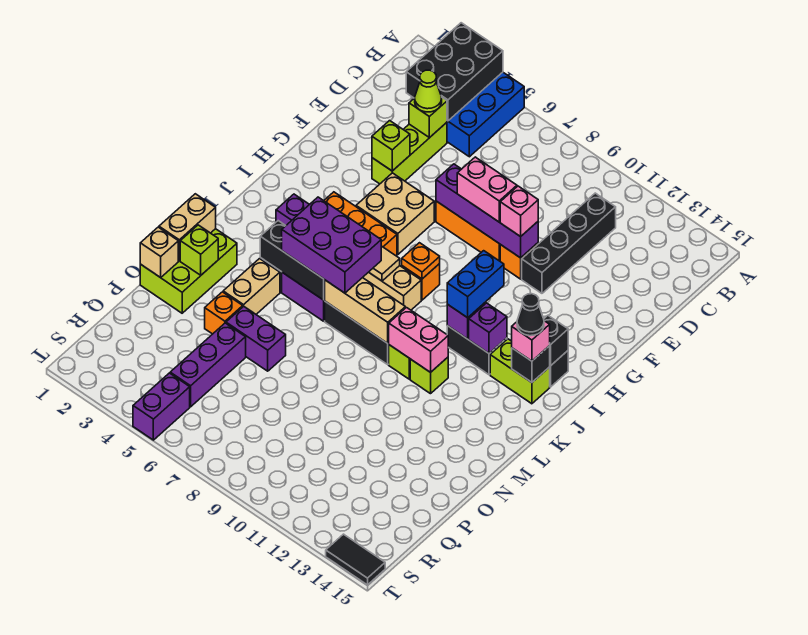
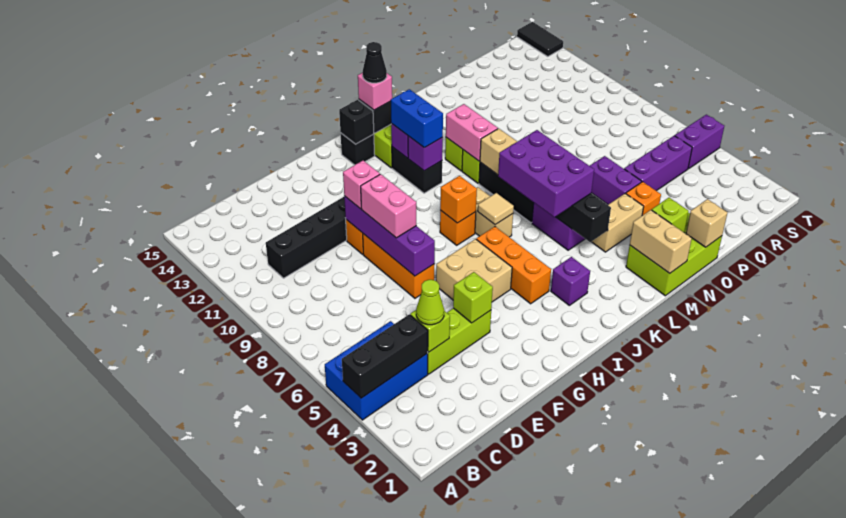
black 2x3 brick [406,23,503,121] -> black 1x3 brick [342,314,428,398]
orange 1x1 plate [402,243,440,279] -> orange 1x1 brick [440,176,477,223]
blue 1x2 brick [447,251,504,318] -> blue 1x2 brick turned to [391,89,443,148]
tan 1x2 brick [159,194,216,261] -> tan 1x2 brick turned to [630,210,692,273]

